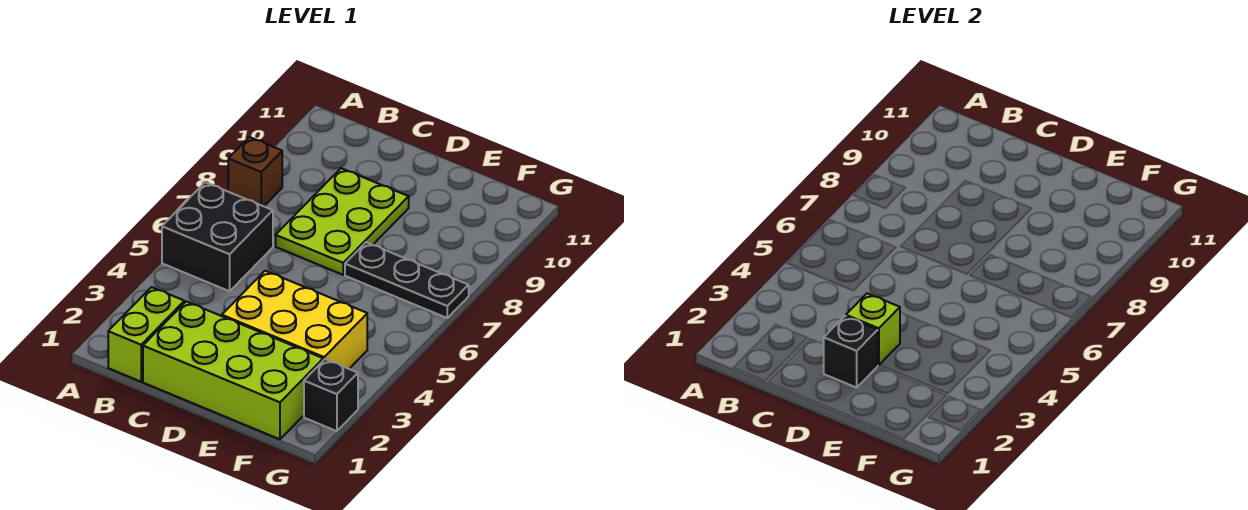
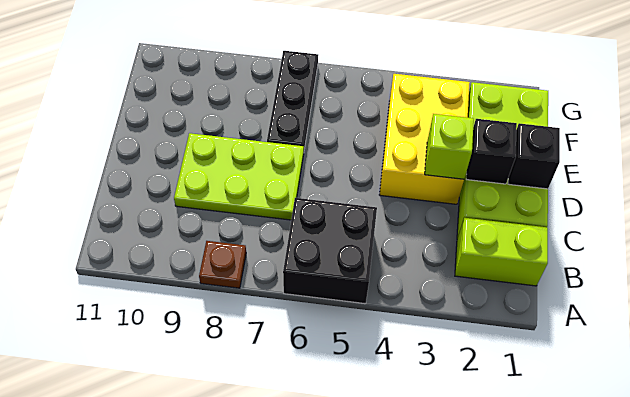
brown 1x1 brick [228,137,282,206] -> brown 1x1 plate [199,241,246,288]
black 1x1 brick [304,359,358,431] -> black 1x1 brick moved to [508,123,560,189]

